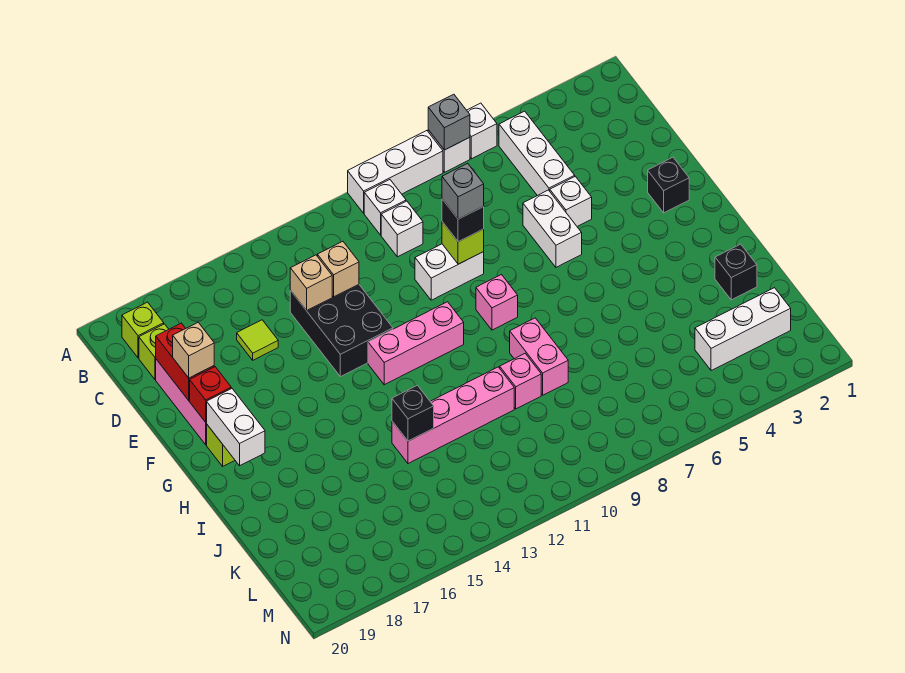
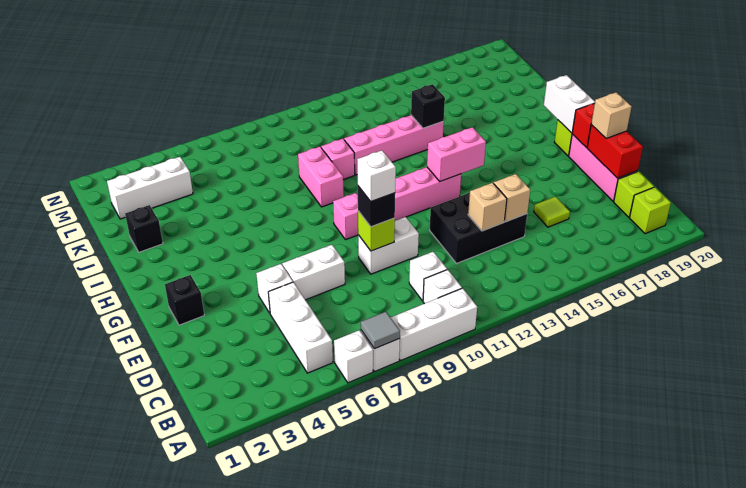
grey 1x1 brick [428,94,470,150] -> grey 1x1 tile [361,312,400,349]
black 2x3 brick [290,285,393,377] -> black 2x3 brick turned to [430,193,527,264]
white 1x2 brick [523,190,582,267] -> white 1x2 brick turned to [282,245,345,300]
grey 1x1 brick [442,163,484,219] -> white 1x1 brick [357,150,396,201]
none -> pink 1x2 brick [427,127,486,181]

